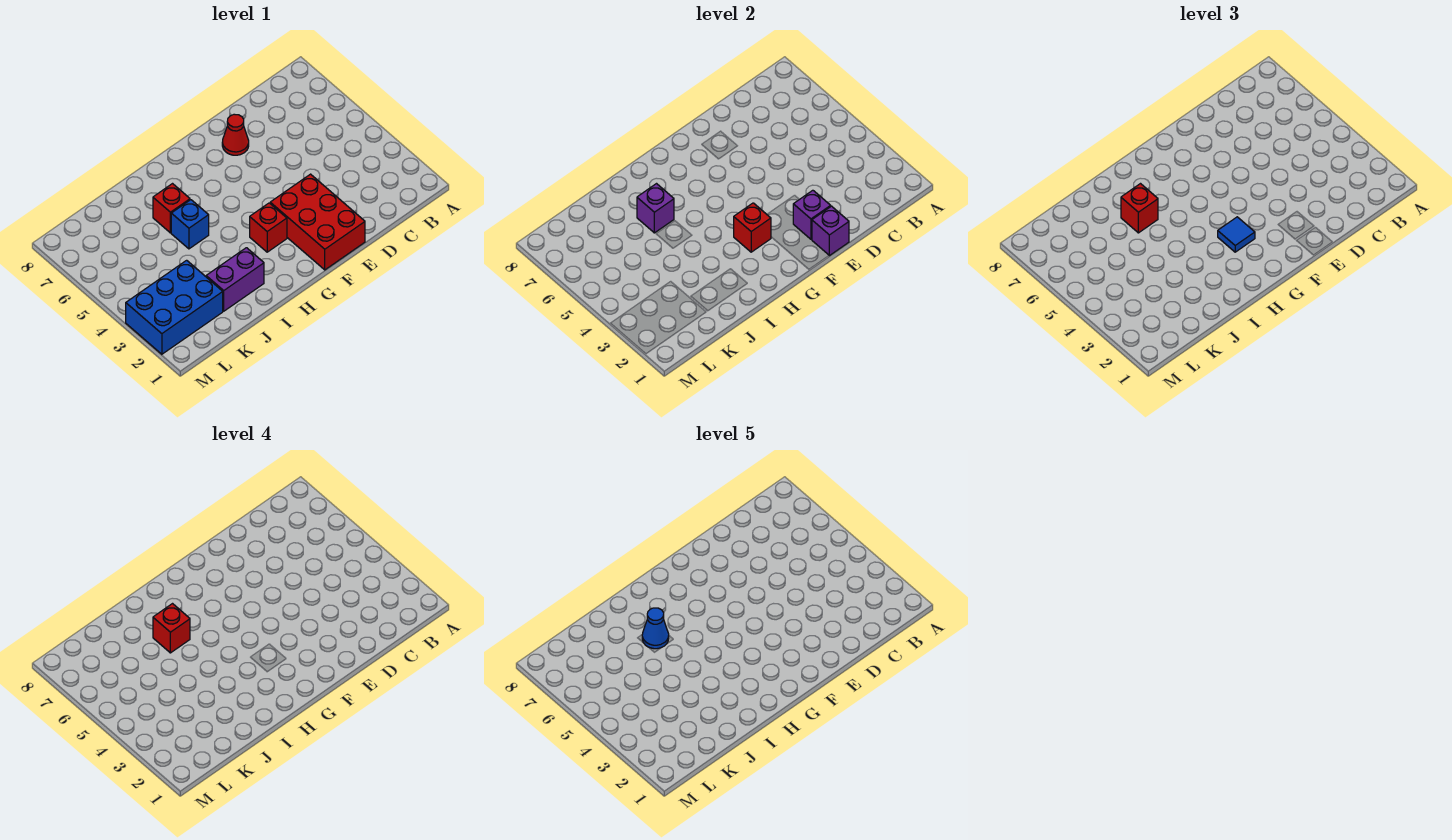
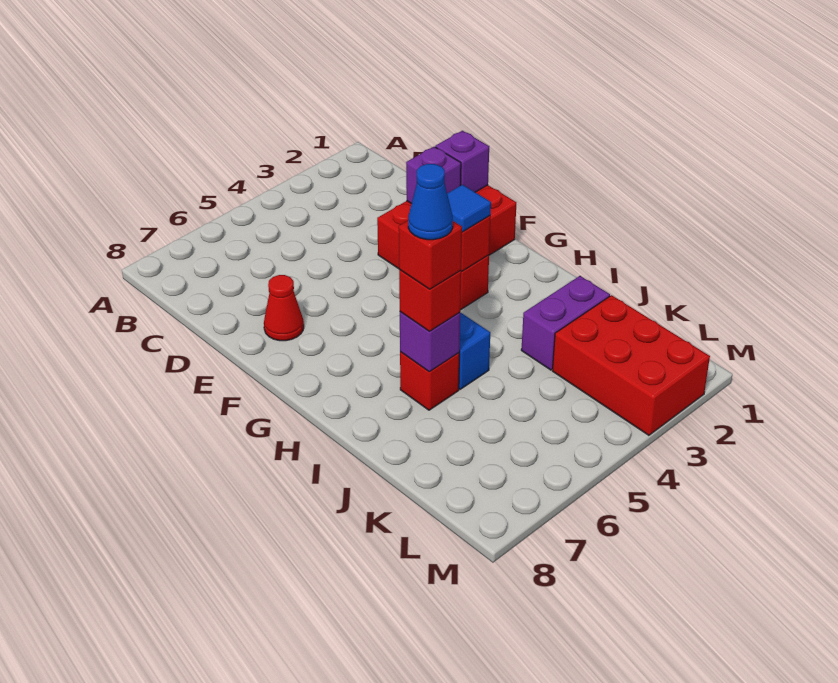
purple 1x2 brick [206,248,264,311] -> purple 1x2 brick turned to [521,276,610,370]
blue 2x3 brick [126,260,223,354] -> red 2x3 brick [552,295,710,435]

